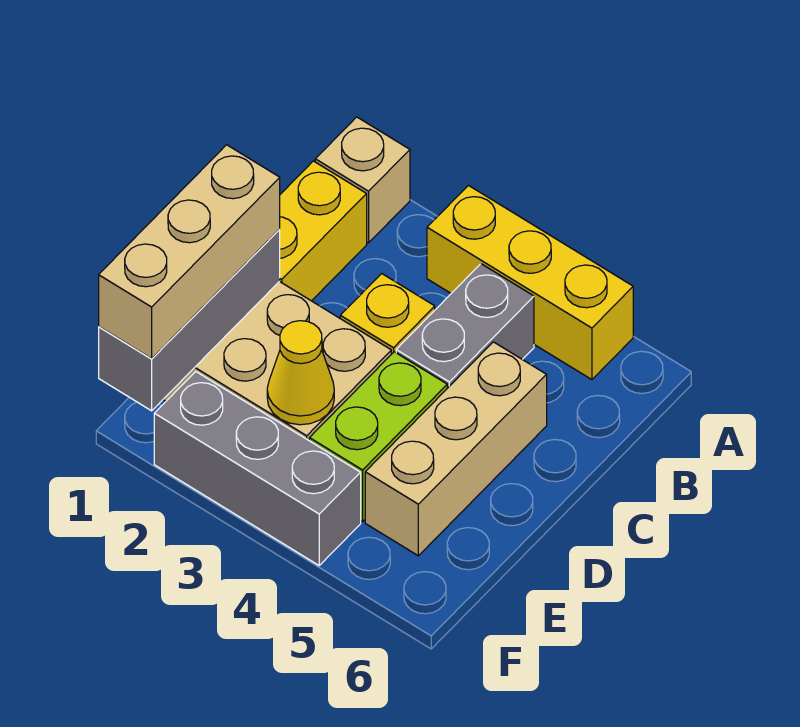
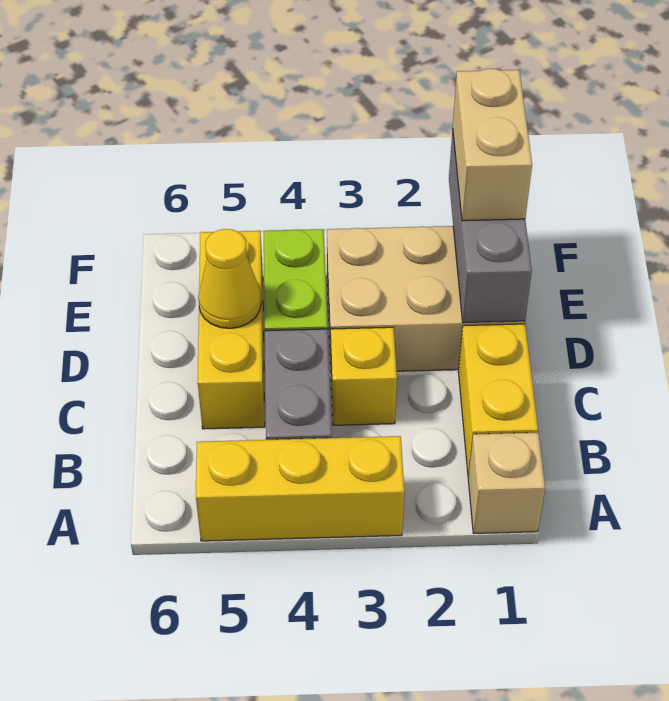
tan 1x3 brick [365,342,547,556] -> yellow 1x3 brick [198,231,265,429]
tan 1x3 brick [99,145,280,359] -> tan 1x2 brick [453,69,532,221]
yellow 1x1 cone [267,321,334,425] -> yellow 1x1 cone moved to [198,229,261,328]
grey 1x3 brick [154,372,361,565] -> none

